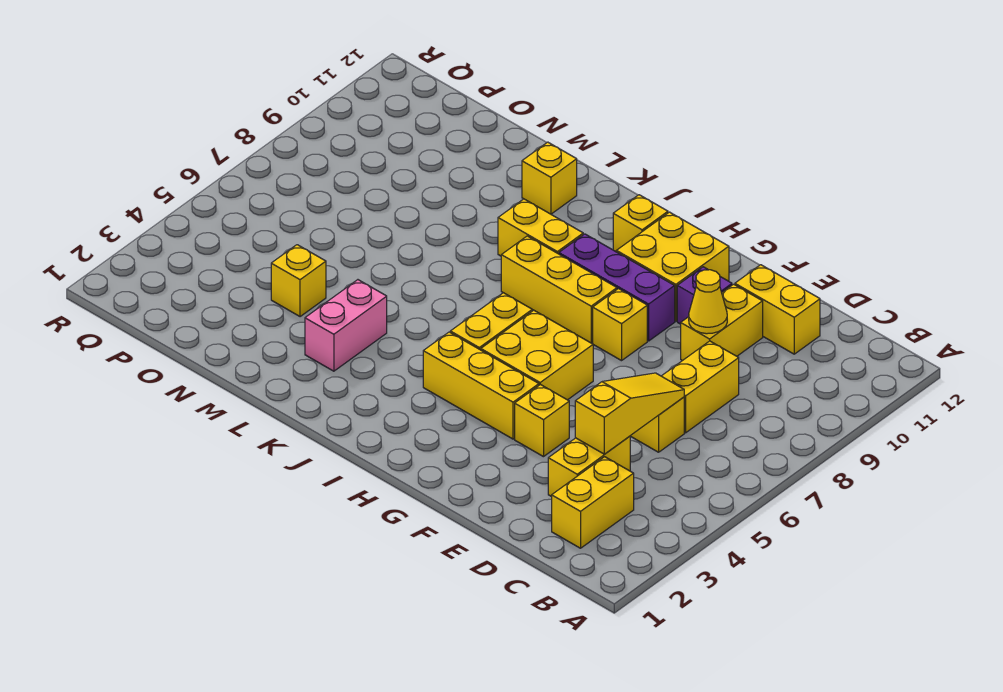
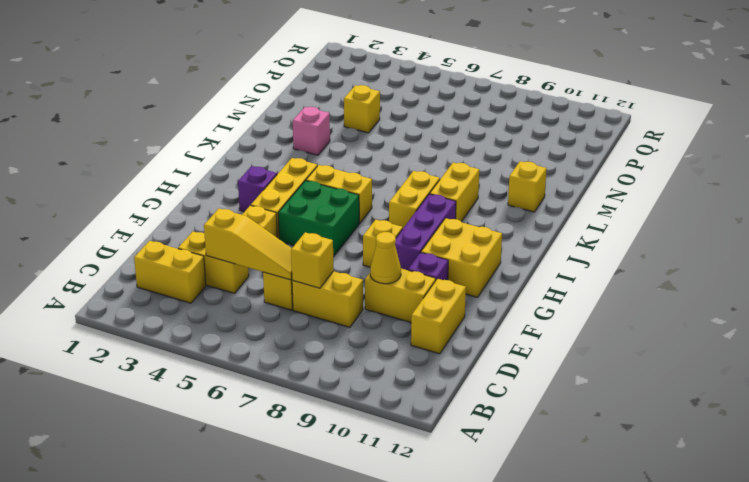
yellow 2x2 brick [481,310,593,400] -> green 2x2 brick [278,181,359,257]
none -> purple 1x1 brick [238,166,277,212]
yellow 1x3 brick [501,236,617,343] -> yellow 1x2 brick [389,171,440,228]
yellow 1x1 brick [613,195,668,252] -> yellow 1x1 brick moved to [291,232,334,288]
pink 1x2 brick [305,280,387,371] -> pink 1x1 brick [293,107,330,155]

